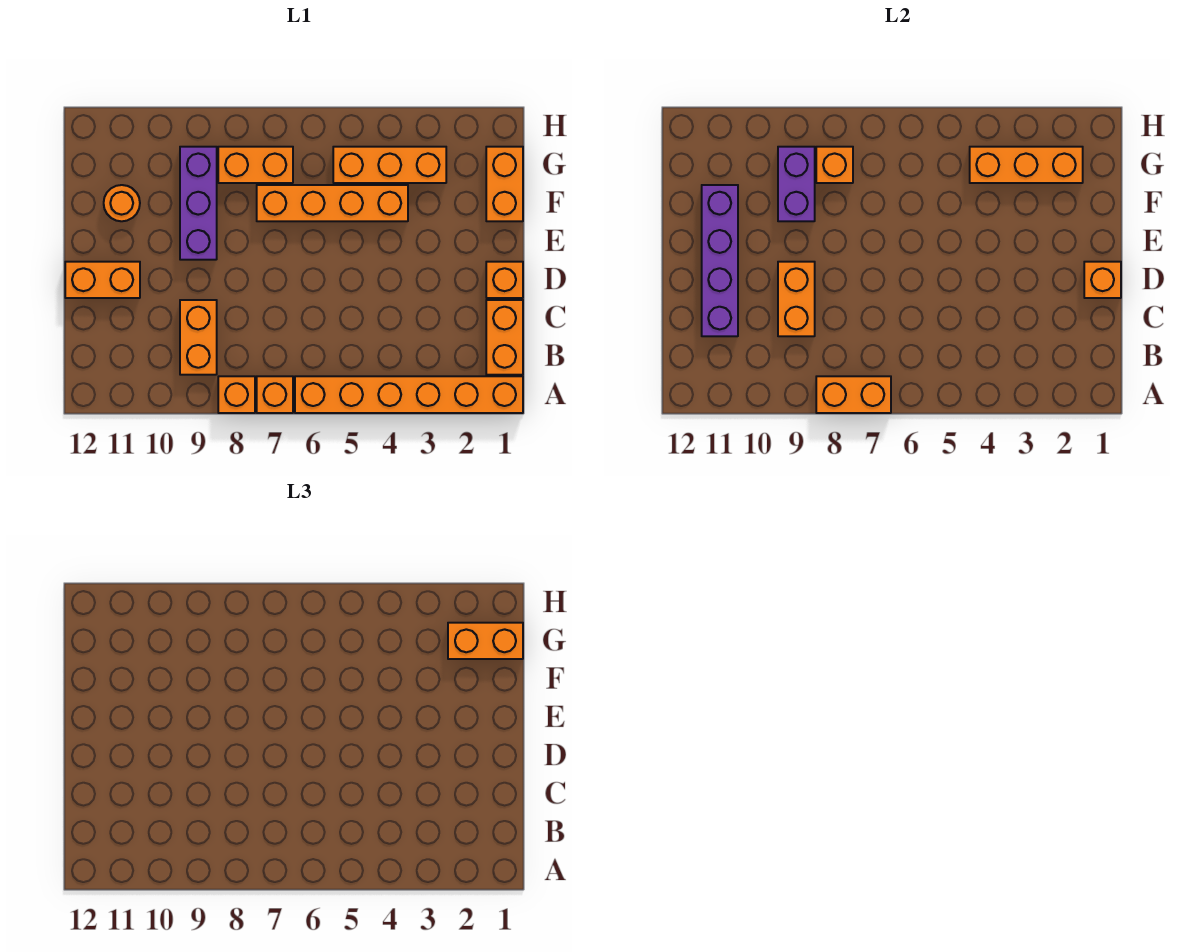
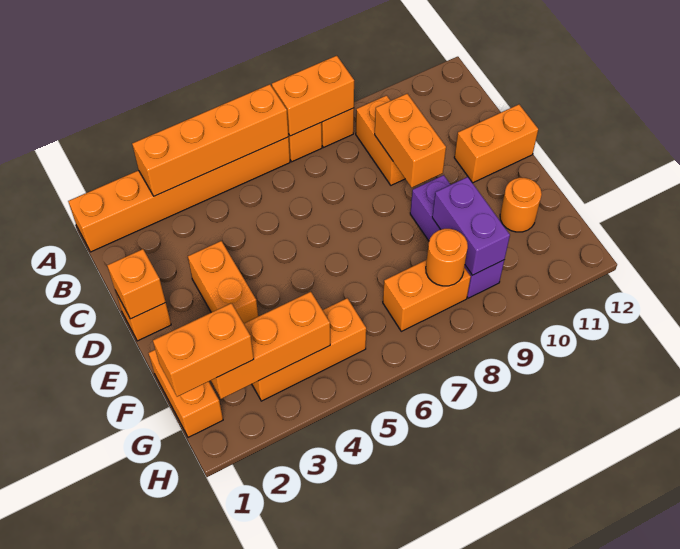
orange 1x2 brick [486,300,523,375] -> orange 1x2 brick moved to [188,241,258,323]
purple 1x4 brick [702,185,738,336] -> none
orange 1x4 brick [257,185,408,221] -> orange 1x4 brick moved to [132,84,288,196]
orange 1x1 brick [816,147,853,183] -> orange 1x1 round brick [426,229,468,286]

